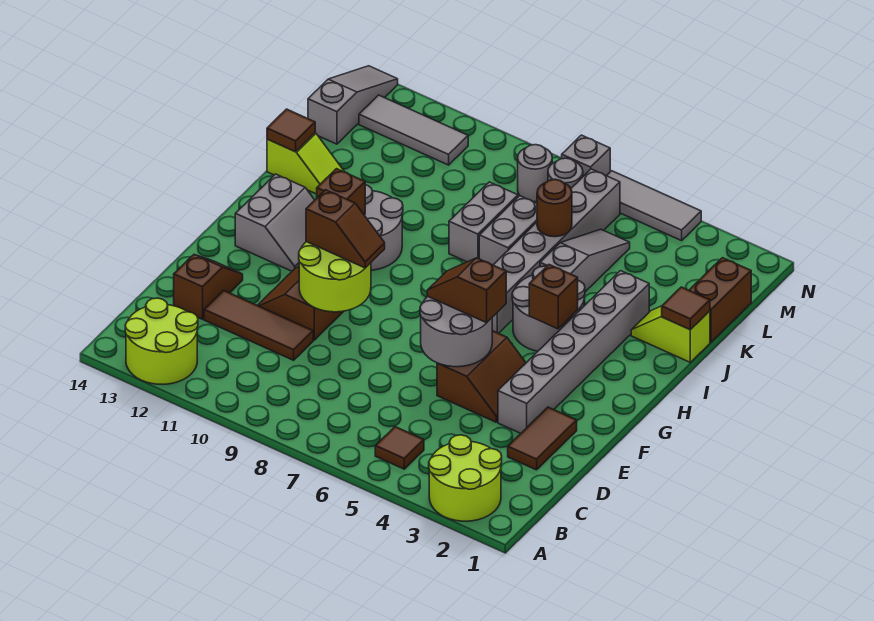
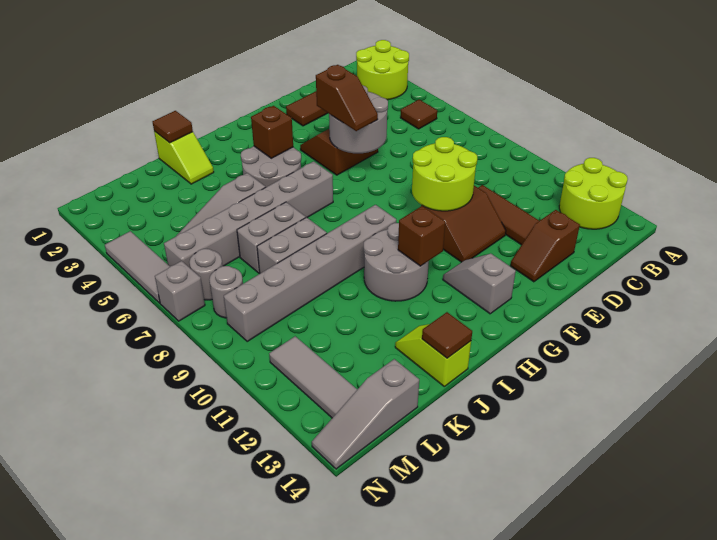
grey 1x6 brick [498,271,649,434] -> grey 1x6 brick moved to [224,205,396,341]
brown 1x2 slope [306,190,385,268] -> none
grey 2x2 slope [235,174,314,271] -> grey 1x2 slope [443,254,516,314]
brown 1x2 brick [689,258,751,342] -> none
brown 1x1 round brick [537,179,572,237] -> none

